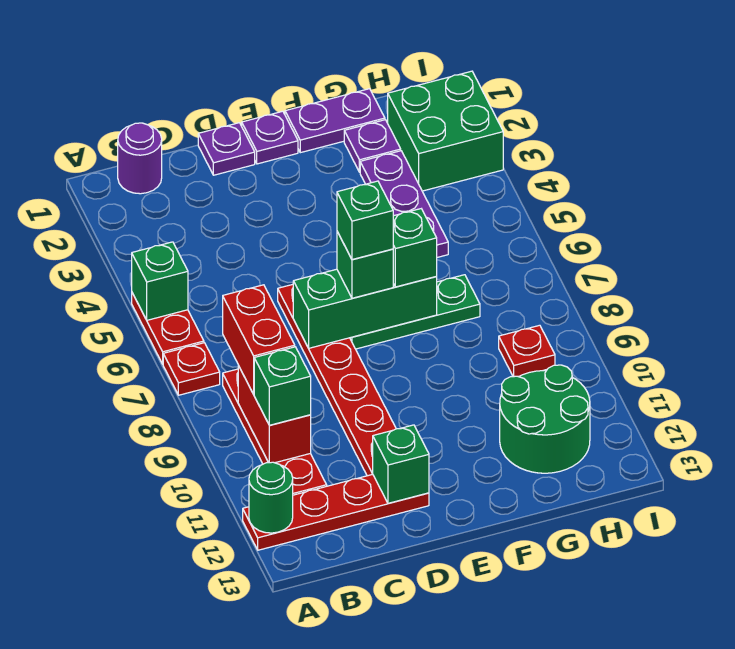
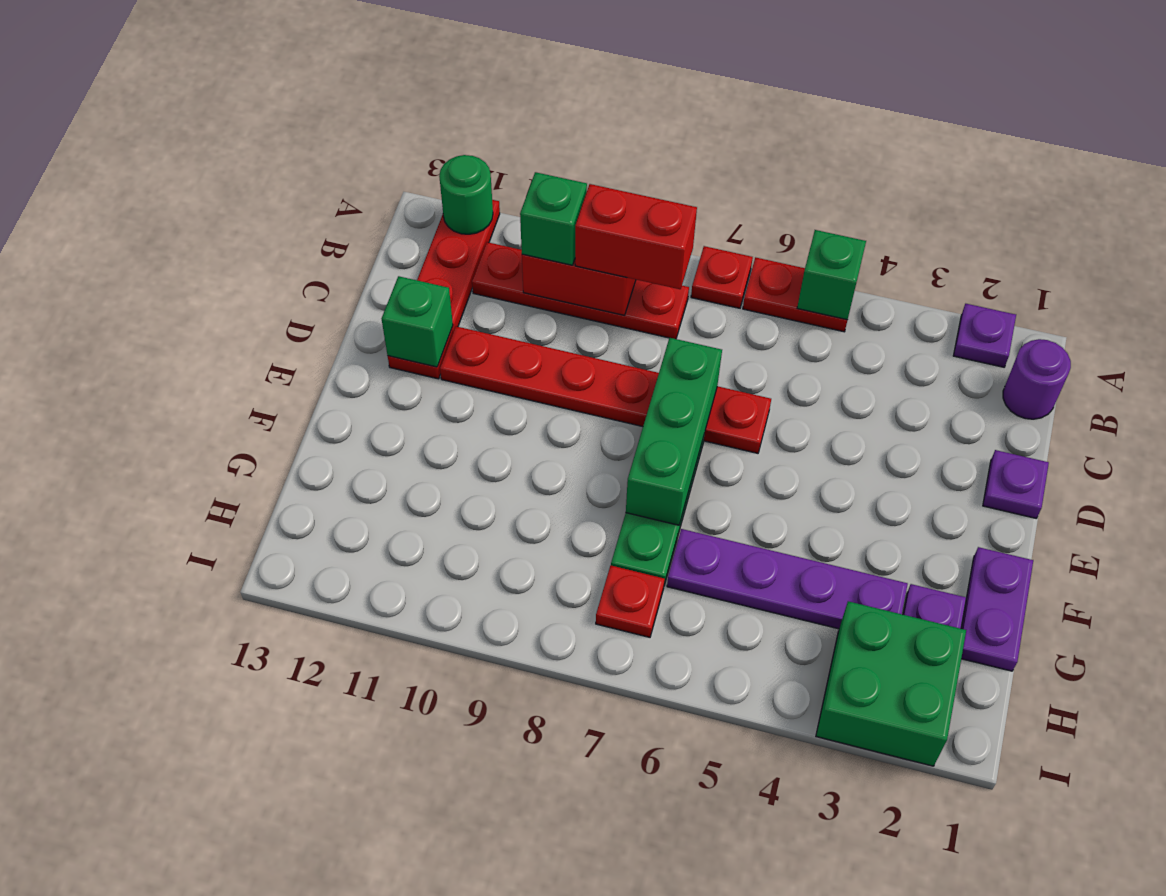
purple 1x1 plate [242,111,298,164] -> purple 1x1 plate moved to [953,304,1016,367]
green 1x1 brick [337,232,393,298] -> none
green 1x1 brick [337,181,393,260] -> none
green 1x1 brick [393,209,437,287] -> none
purple 1x3 plate [360,151,448,257] -> purple 1x4 plate [667,529,908,629]
green 2x2 round brick [500,365,590,473] -> none
red 1x1 plate [499,325,555,377] -> red 1x1 plate moved to [596,566,665,637]

